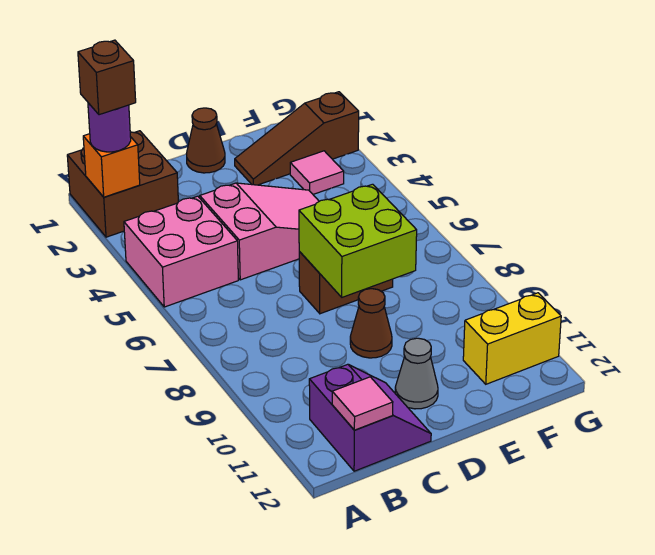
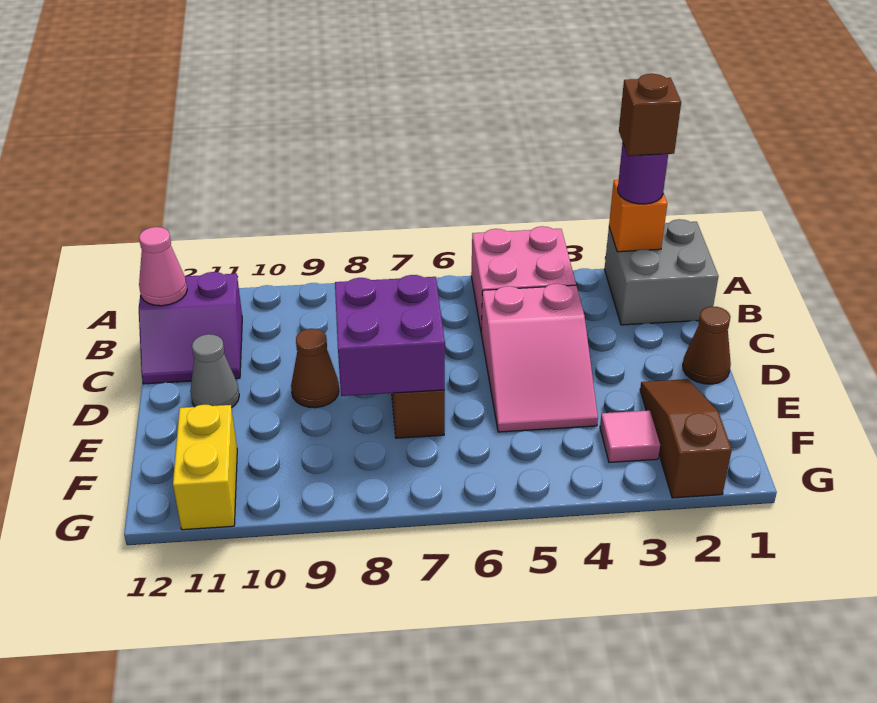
brown 2x2 brick [67,131,178,237] -> grey 2x2 brick [605,219,719,325]
pink 1x1 tile [332,377,393,430] -> pink 1x1 cone [139,227,187,306]
lime 2x2 brick [299,184,417,297] -> purple 2x2 brick [335,275,445,396]

